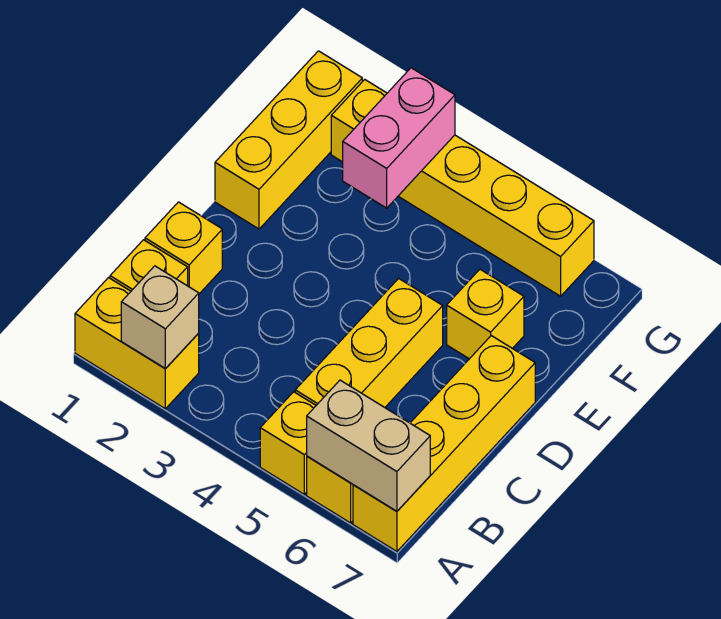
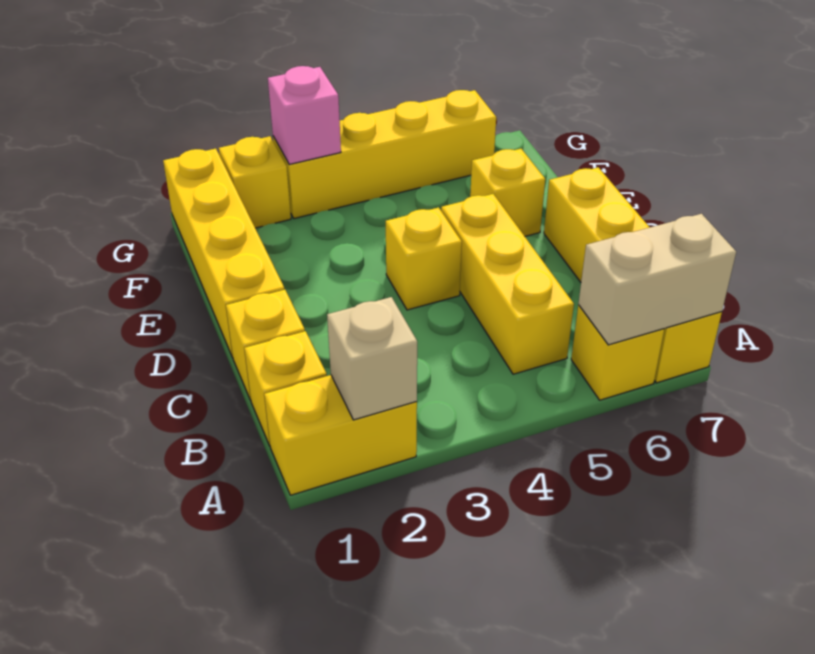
yellow 1x1 brick [260,392,316,494] -> yellow 1x1 brick moved to [386,207,462,310]
yellow 1x3 brick [215,51,362,229] -> yellow 1x4 brick [163,149,284,357]
pink 1x2 brick [343,68,455,208] -> pink 1x1 brick [268,66,341,164]

